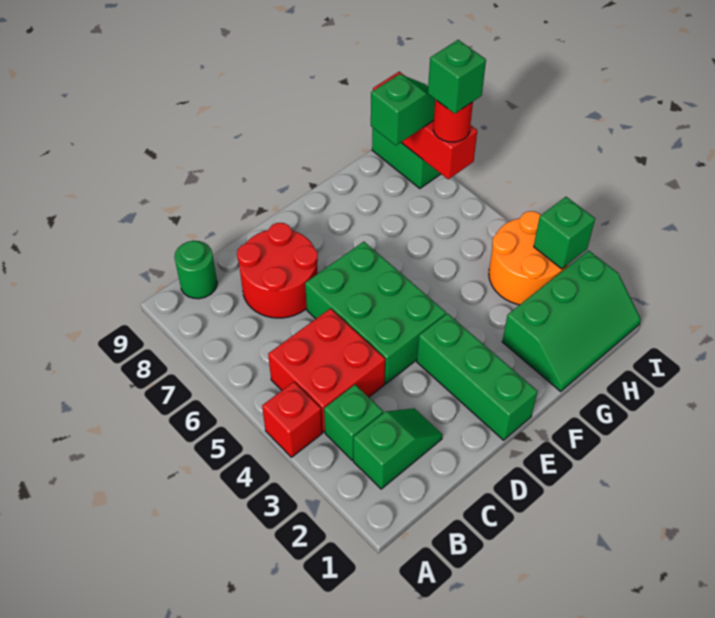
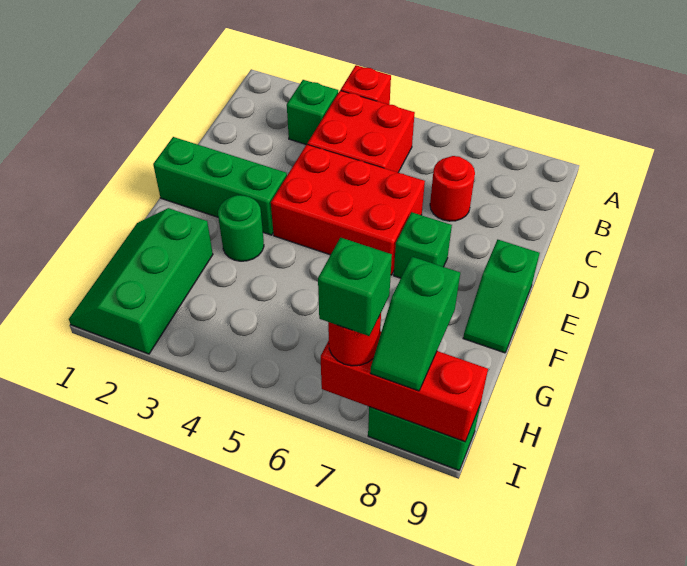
green 1x2 slope [353,408,442,489] -> green 1x2 slope moved to [463,240,540,353]
green 1x1 round brick [174,241,217,299] -> green 1x1 round brick moved to [218,195,264,261]
red 2x2 round brick [237,223,318,318] -> red 1x1 round brick [430,156,475,221]
green 2x3 brick [305,242,446,384] -> red 2x3 brick [271,144,425,275]
orange 2x2 round brick [489,211,568,305] -> none
green 1x1 brick [534,197,595,269] -> green 1x1 brick moved to [394,212,452,278]

